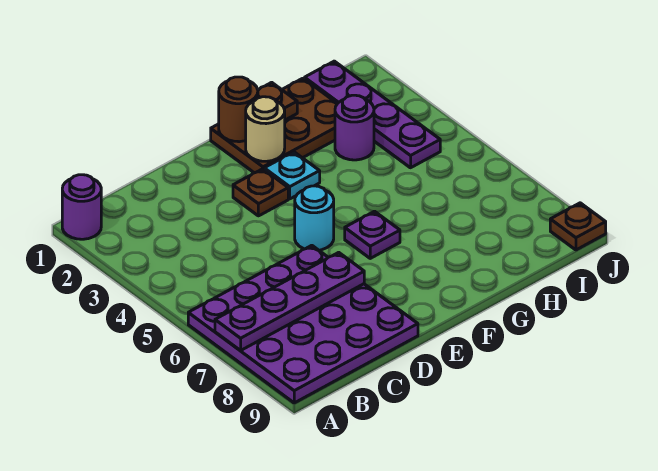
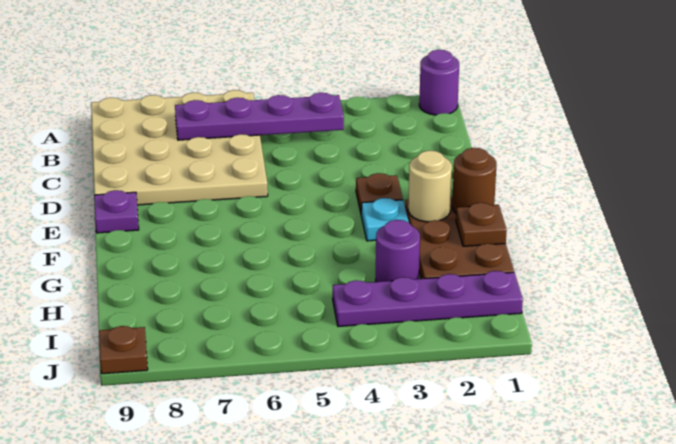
purple 4x4 plate [188,245,418,403] -> tan 4x4 plate [91,90,268,205]
purple 1x4 plate [215,252,364,351] -> purple 1x4 plate turned to [175,93,344,140]
cyan 1x1 round brick [295,186,334,250] -> none
purple 1x1 plate [345,211,400,258] -> purple 1x1 plate moved to [94,190,139,233]

